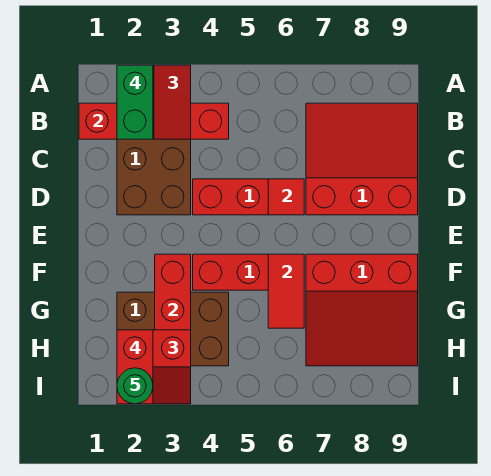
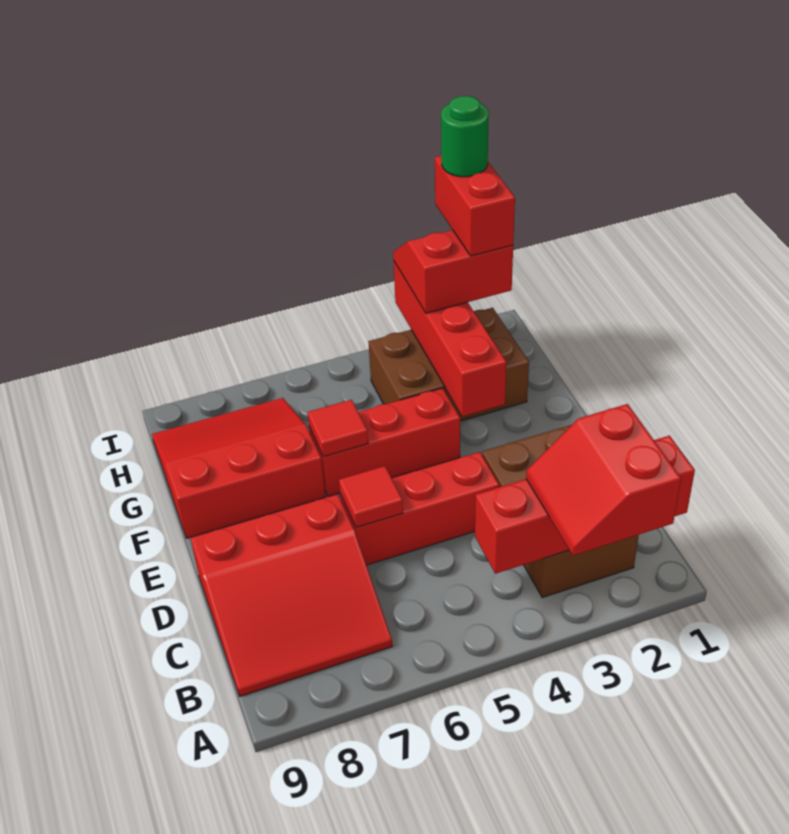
green 1x2 brick [117,65,153,139] -> none
red 1x2 tile [268,254,304,328] -> red 1x1 tile [308,400,368,457]

